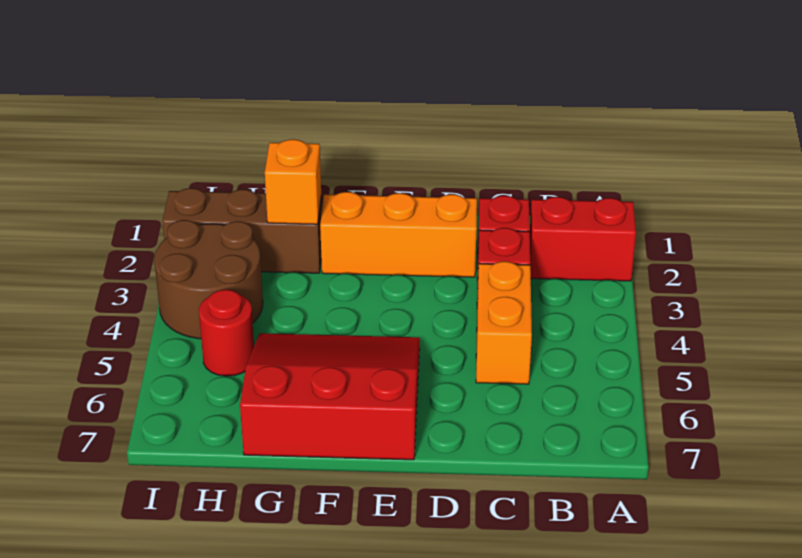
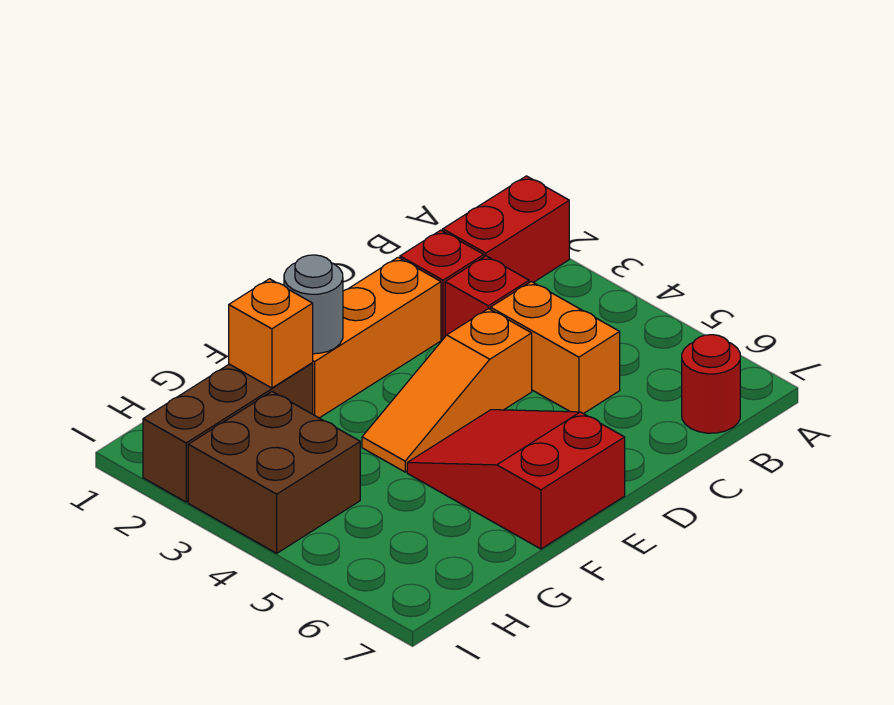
none -> orange 1x3 slope [362,309,532,472]
red 3x3 slope [240,333,420,460] -> red 2x3 slope [407,410,625,549]
none -> grey 1x1 round brick [284,255,343,354]
brown 2x2 round brick [154,220,263,339] -> brown 2x2 brick [188,392,360,553]
red 1x1 round brick [199,290,254,376] -> red 1x1 round brick moved to [682,335,740,433]

